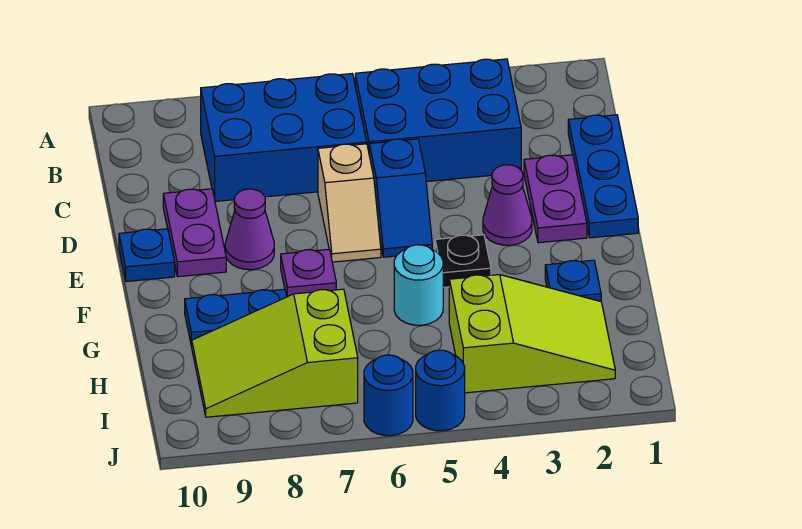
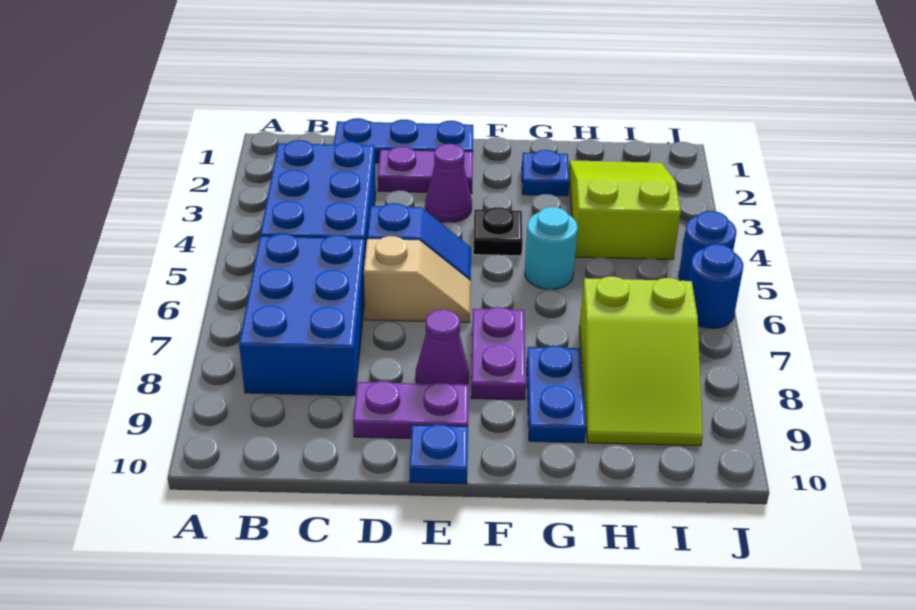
purple 1x1 plate [281,249,336,297] -> purple 1x2 plate [471,307,526,400]

